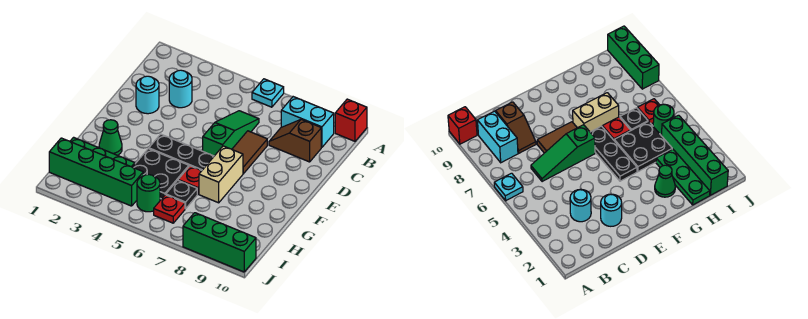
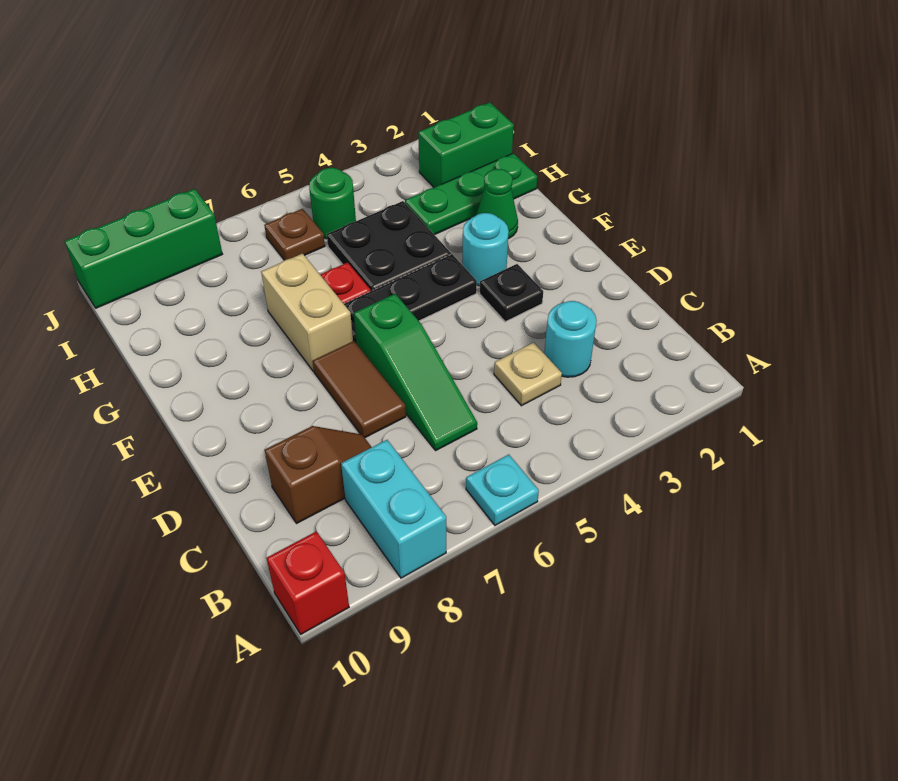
cyan 1x2 brick [281,97,334,147] -> cyan 1x2 brick turned to [341,440,446,578]
none -> tan 1x1 plate [494,342,562,406]
cyan 1x1 round brick [136,76,159,114] -> cyan 1x1 round brick moved to [462,213,509,286]
black 1x1 plate [166,180,197,209] -> black 1x1 plate moved to [480,264,543,322]
green 1x4 brick [49,138,143,206] -> green 1x2 brick [418,102,514,187]
red 1x1 plate [154,195,185,223] -> brown 1x1 plate [264,209,325,260]

